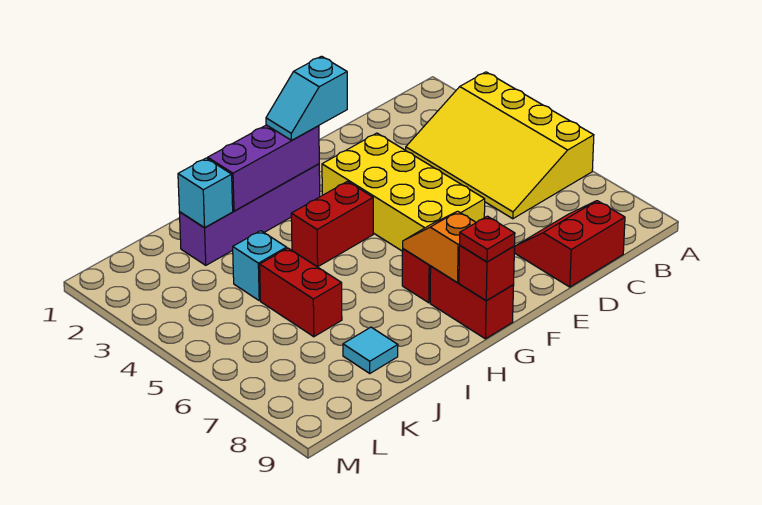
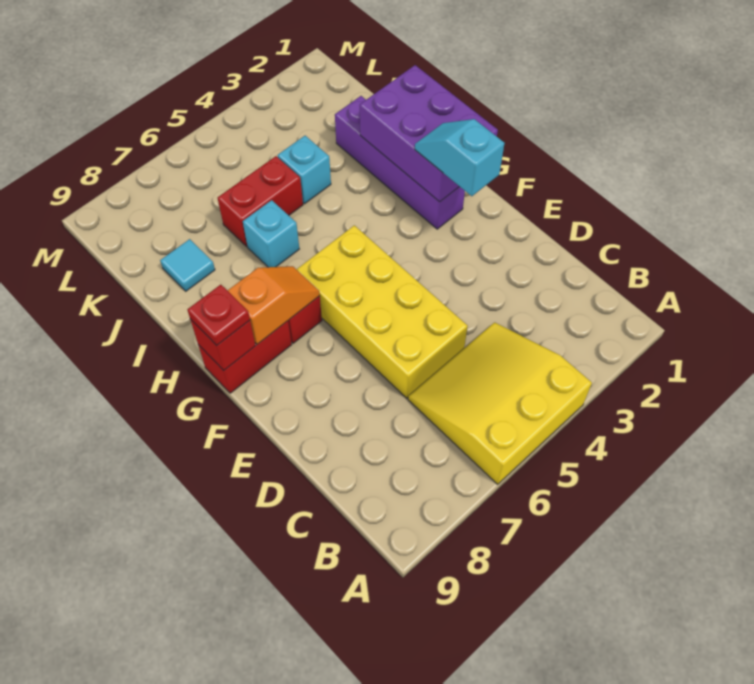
yellow 3x4 slope [406,72,594,219] -> yellow 3x3 slope [408,322,592,484]
red 2x2 slope [515,201,625,287] -> none
yellow 2x4 brick [322,133,485,251] -> yellow 2x4 brick turned to [296,225,468,398]
purple 1x3 brick [208,125,319,211] -> purple 2x3 brick [360,65,498,202]
red 1x2 brick [291,181,373,267] -> none
cyan 1x1 brick [178,158,233,228] -> cyan 1x1 brick moved to [243,200,299,267]

